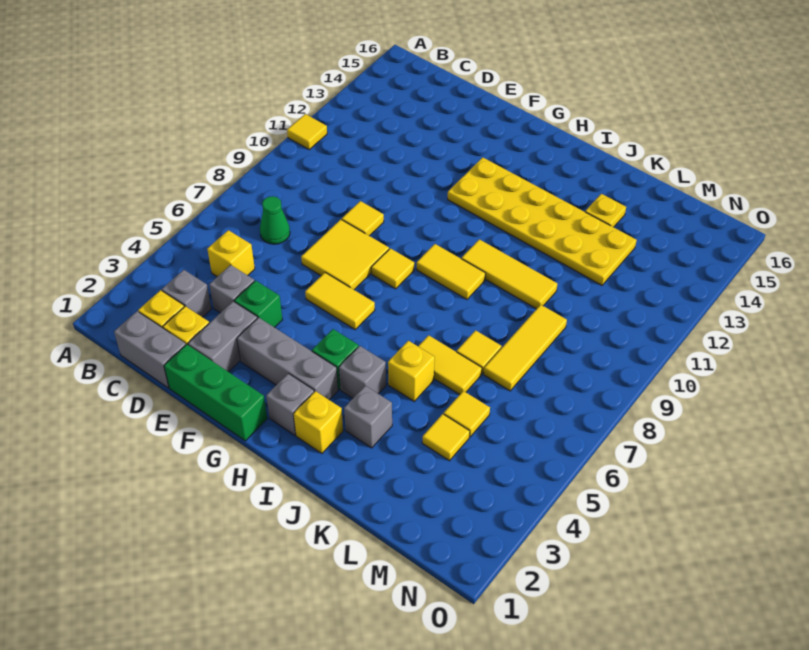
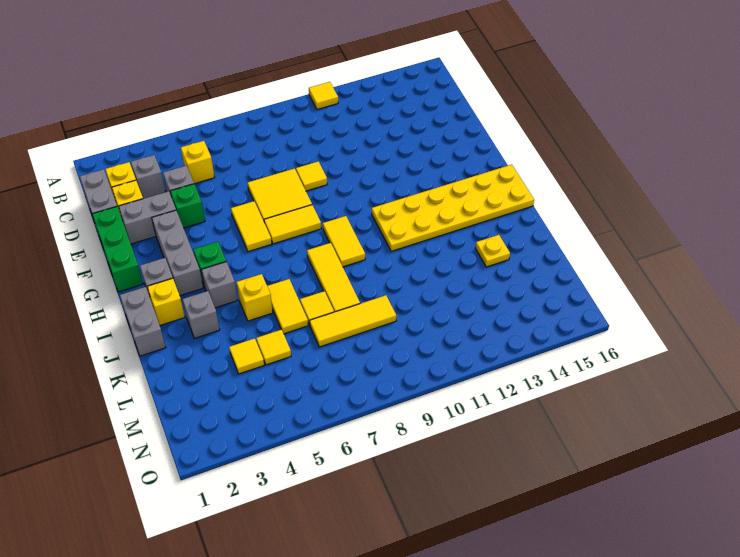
green 1x1 cone [260,196,290,244] -> none
yellow 1x1 tile [371,248,414,289] -> yellow 1x2 tile [264,205,321,244]
yellow 2x6 plate [448,157,637,285] -> yellow 2x6 plate turned to [372,165,534,251]
none -> grey 1x2 brick [120,287,166,356]
yellow 1x3 tile [461,239,557,309] -> yellow 1x3 tile moved to [307,243,360,312]

